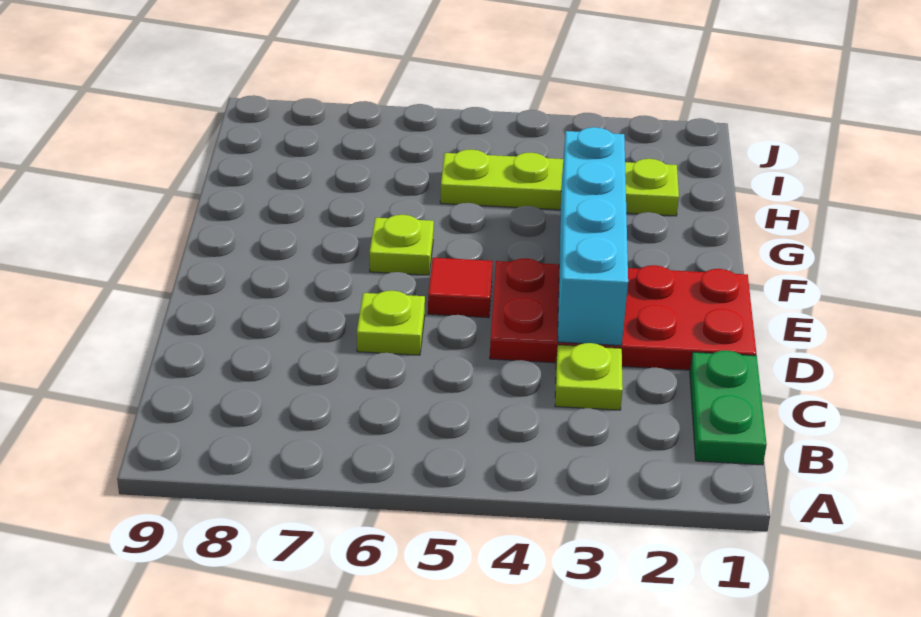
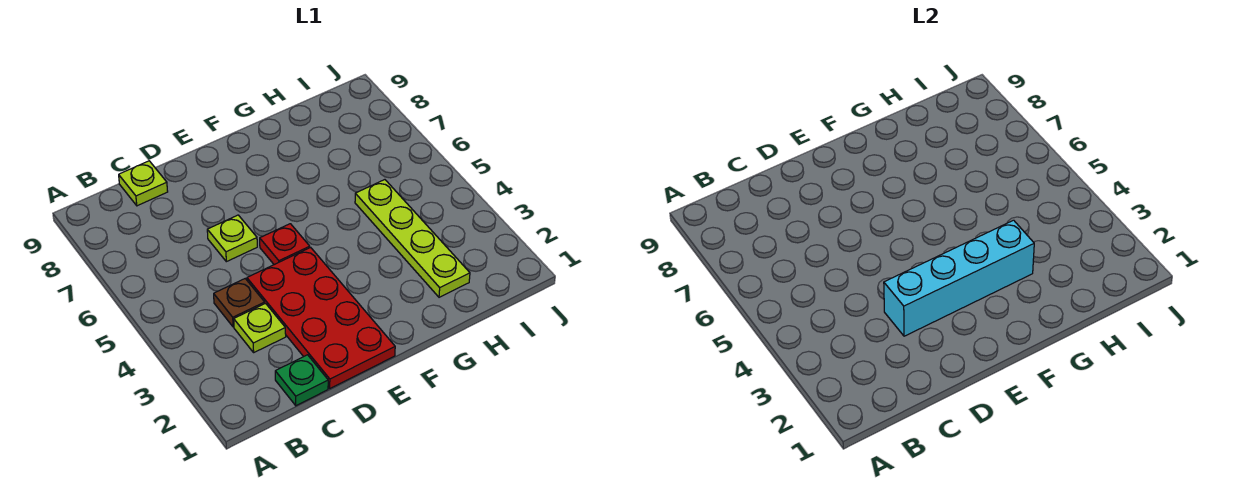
green 1x2 plate [690,350,767,465] -> green 1x1 plate [275,355,328,406]
none -> brown 1x1 plate [214,279,265,327]
red 1x1 tile [428,258,493,318] -> red 1x1 plate [260,224,310,265]
lime 1x1 plate [369,215,434,275] -> lime 1x1 plate moved to [119,161,168,206]

